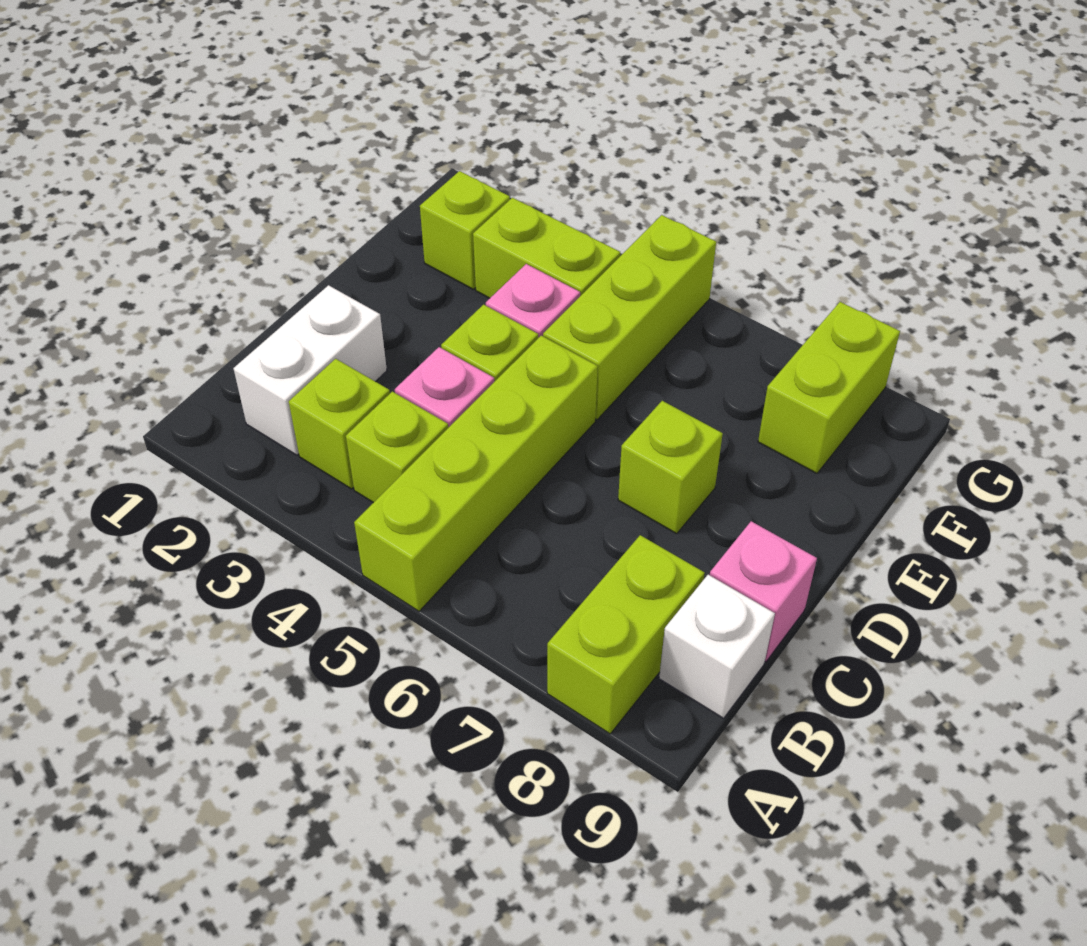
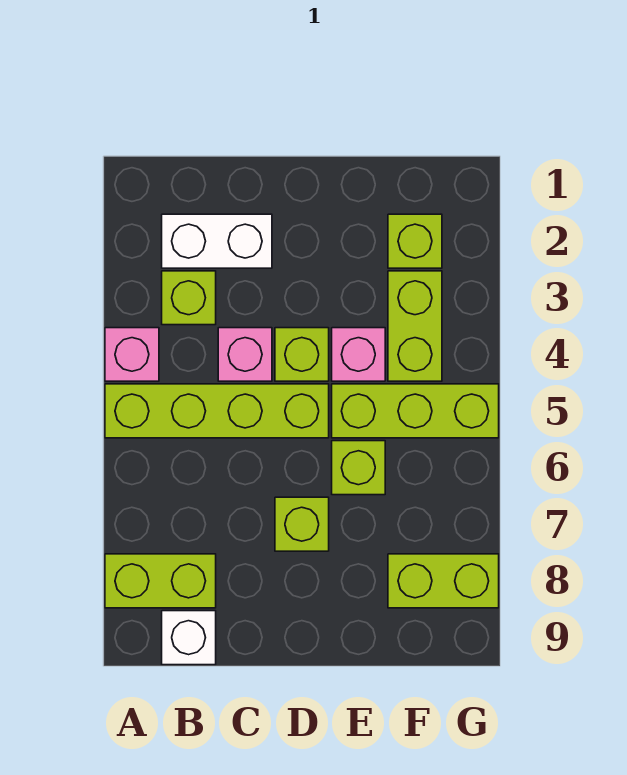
lime 1x1 brick [346,392,448,503] -> lime 1x1 brick moved to [332,441,385,495]
pink 1x1 brick [710,521,817,662] -> pink 1x1 brick moved to [105,328,159,381]

